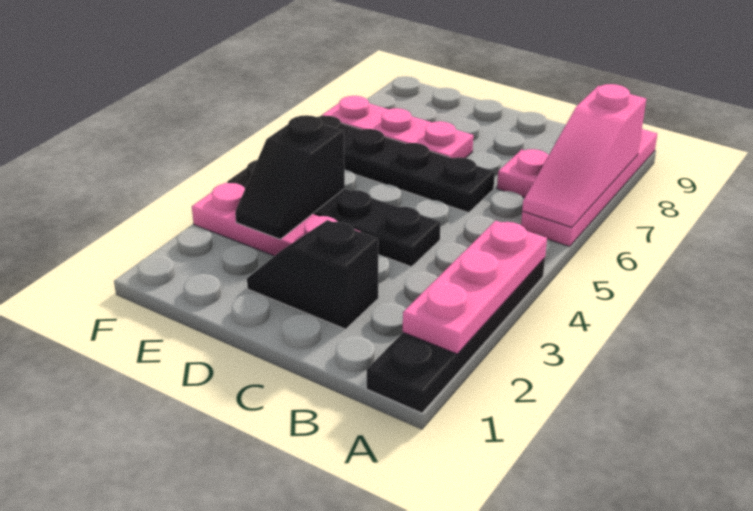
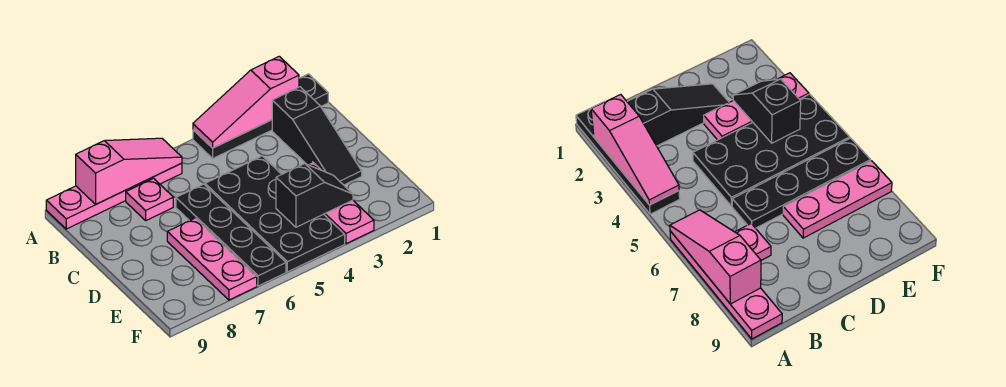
pink 1x3 plate [403,221,547,354] -> pink 1x3 slope [193,56,299,148]
black 1x2 slope [247,220,378,329] -> black 1x3 slope [272,87,362,185]
black 1x4 plate [227,160,441,267] -> black 2x4 plate [205,156,345,272]

